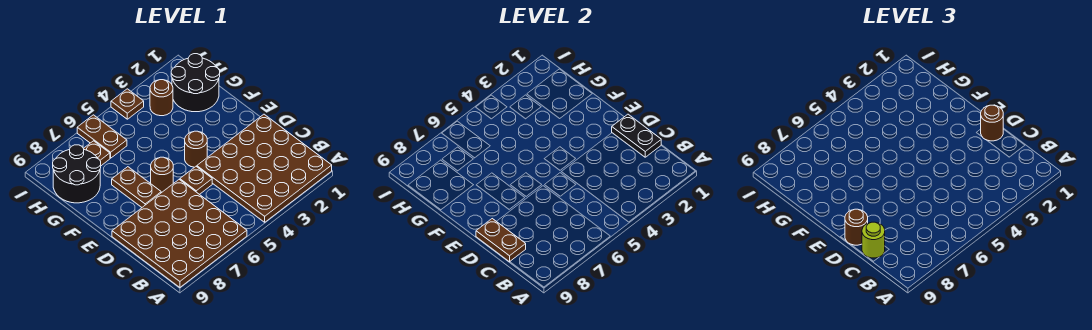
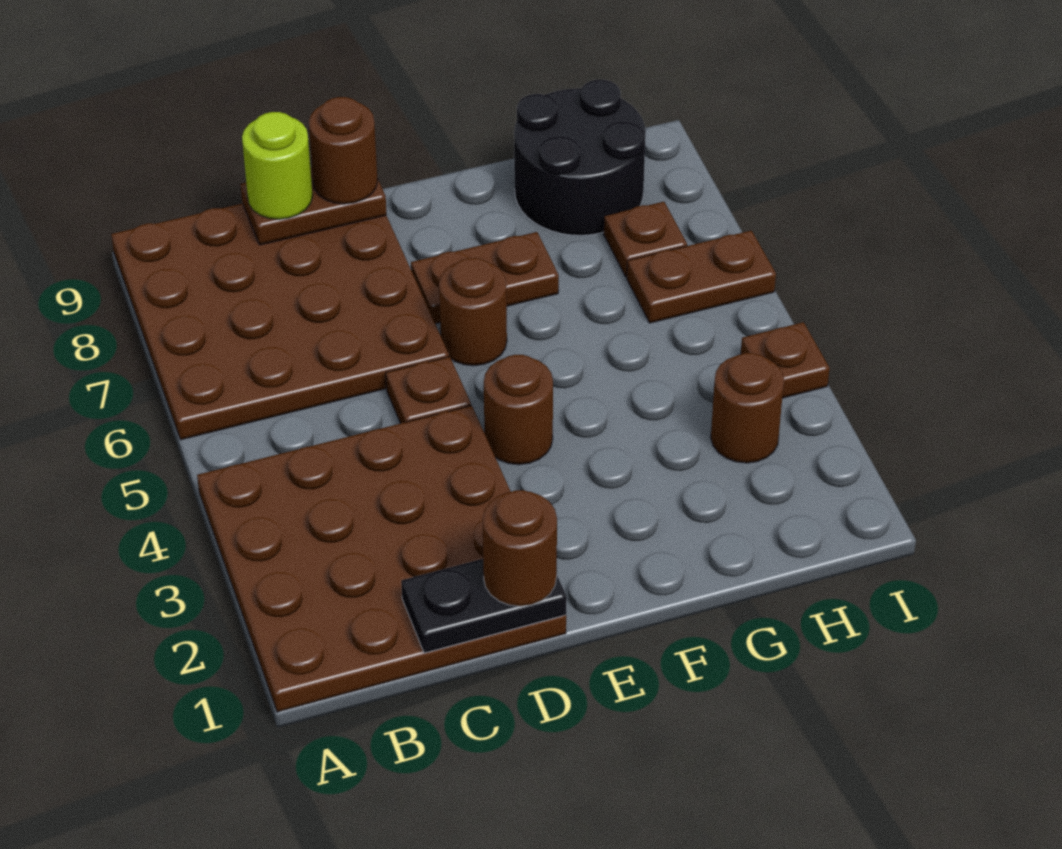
black 2x2 round brick [171,54,220,112] -> none

